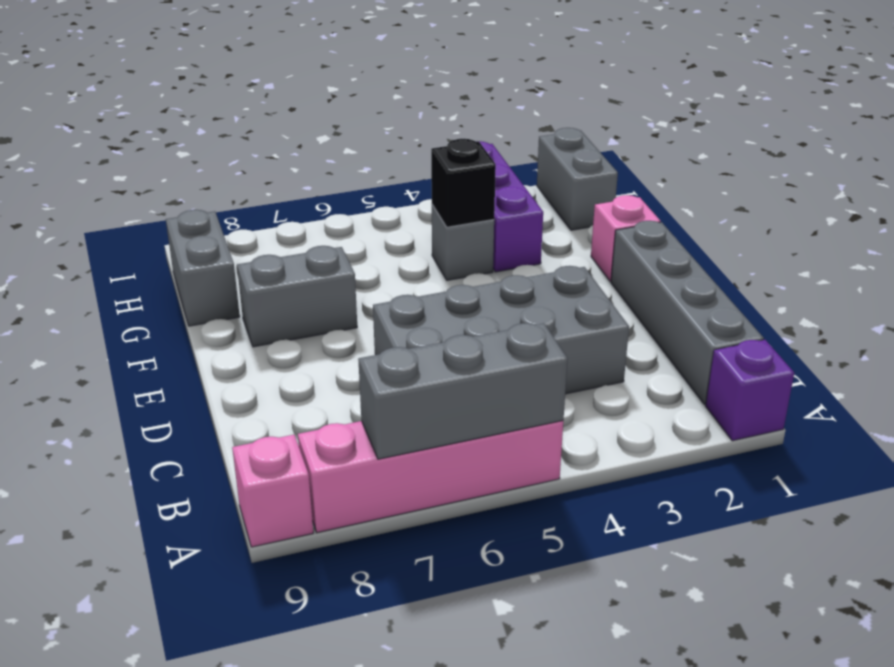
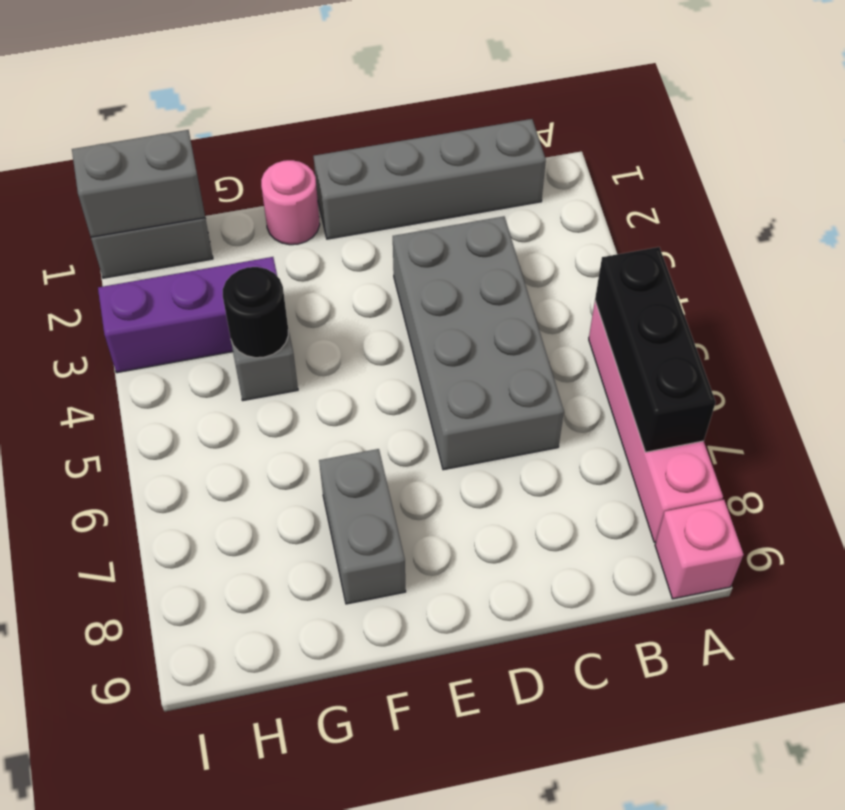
purple 1x1 brick [706,340,794,441] -> none
grey 1x3 brick [358,323,568,459] -> black 1x3 brick [595,247,716,452]
pink 1x1 brick [591,195,661,281] -> pink 1x1 round brick [261,160,320,245]
black 1x1 brick [431,139,496,227] -> black 1x1 round brick [223,267,288,358]
grey 1x2 brick [166,210,240,326] -> grey 1x2 brick moved to [72,130,205,237]

